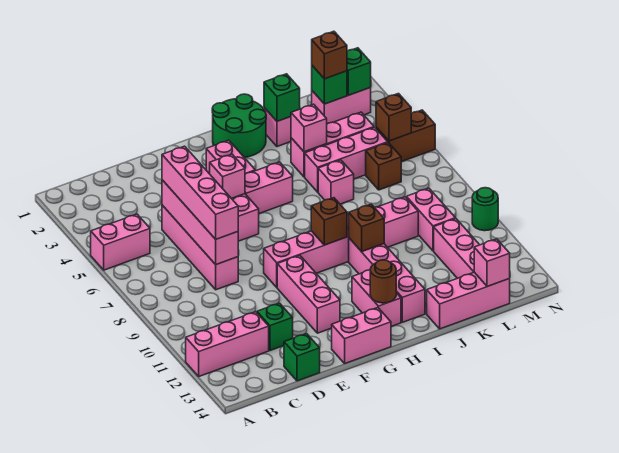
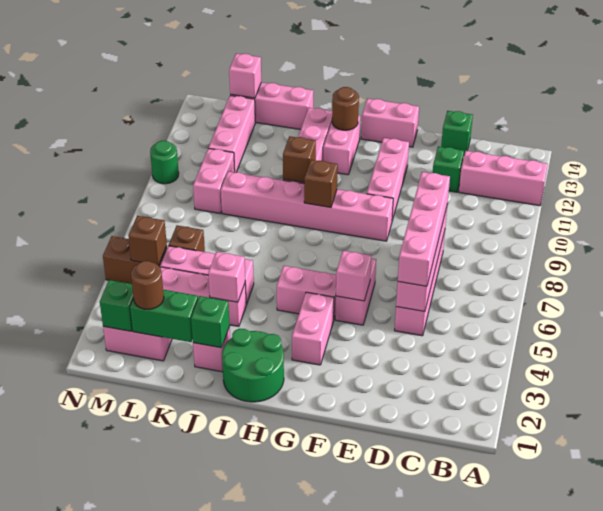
pink 1x2 brick [91,214,150,270] -> none
pink 1x1 brick [318,160,354,204] -> none
green 1x1 brick [312,66,347,104] -> green 1x2 brick [130,290,198,342]
brown 1x1 brick [312,31,347,79] -> brown 1x1 round brick [131,261,164,309]

